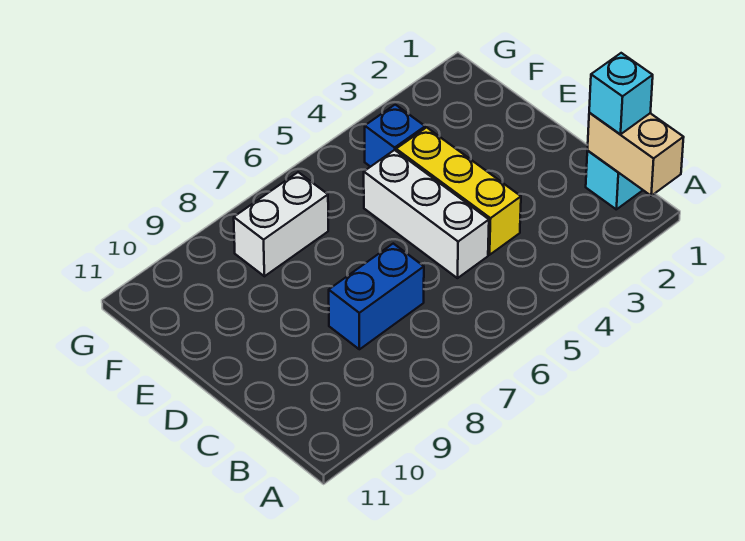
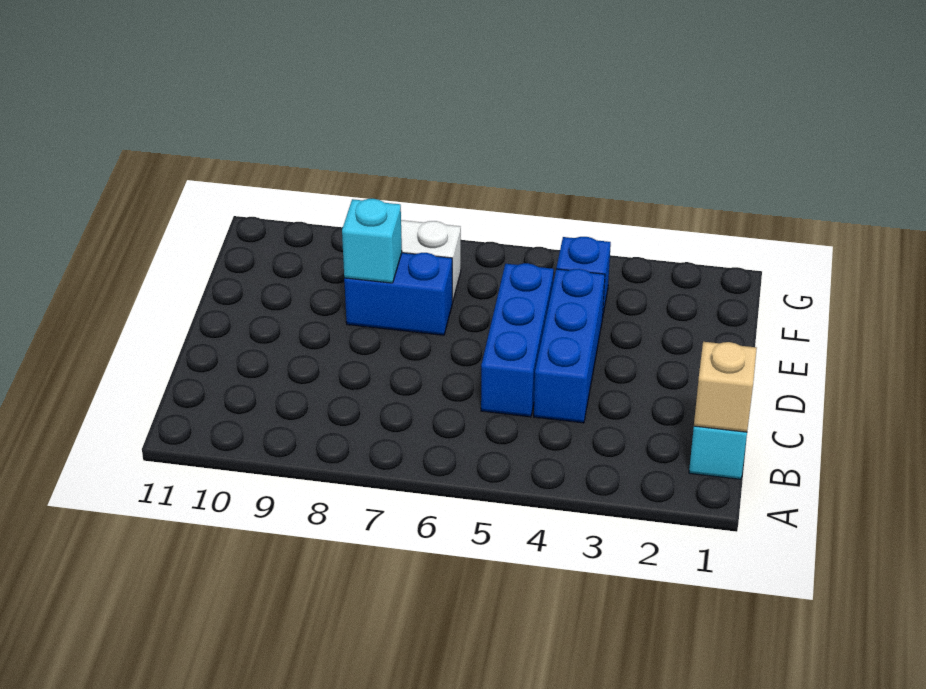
tan 1x2 brick [587,113,684,196] -> tan 1x1 brick [694,342,757,432]
cyan 1x1 brick [589,53,653,134] -> cyan 1x1 brick moved to [342,199,402,283]
yellow 1x3 brick [396,127,521,255] -> blue 1x3 brick [534,269,605,423]
white 1x3 brick [364,150,489,278] -> blue 1x3 brick [481,263,554,417]
blue 1x2 brick [329,244,424,349] -> blue 1x2 brick moved to [344,253,452,335]

